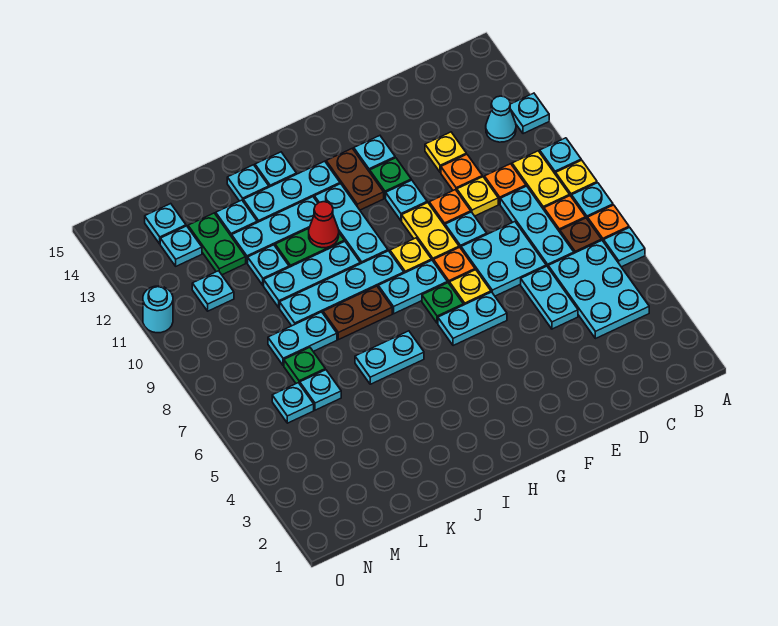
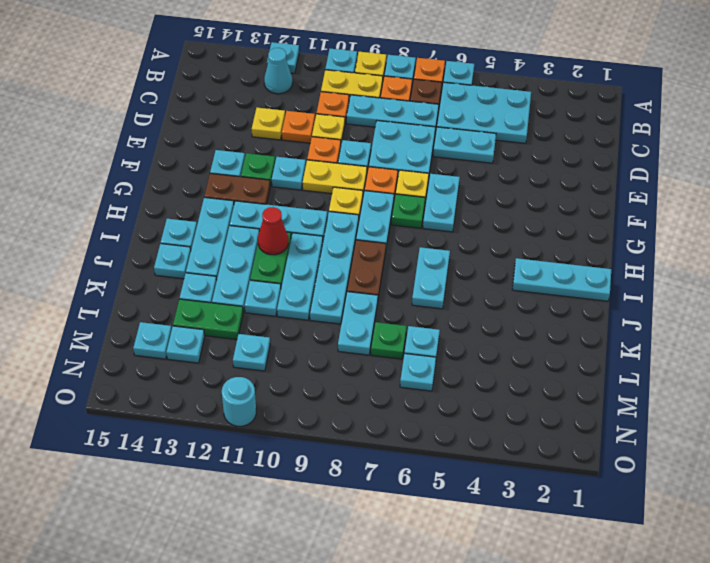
none -> cyan 1x3 plate [512,258,611,301]

